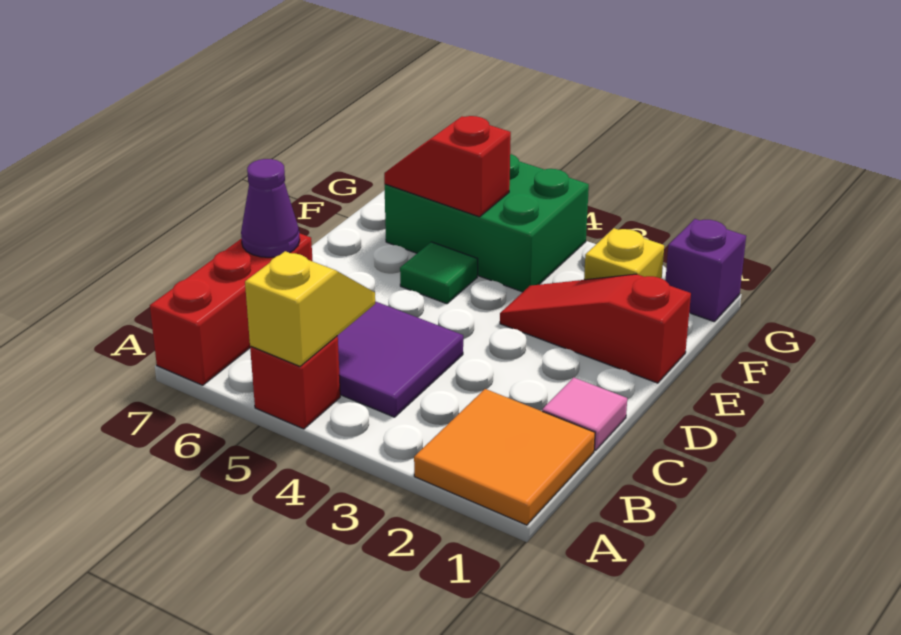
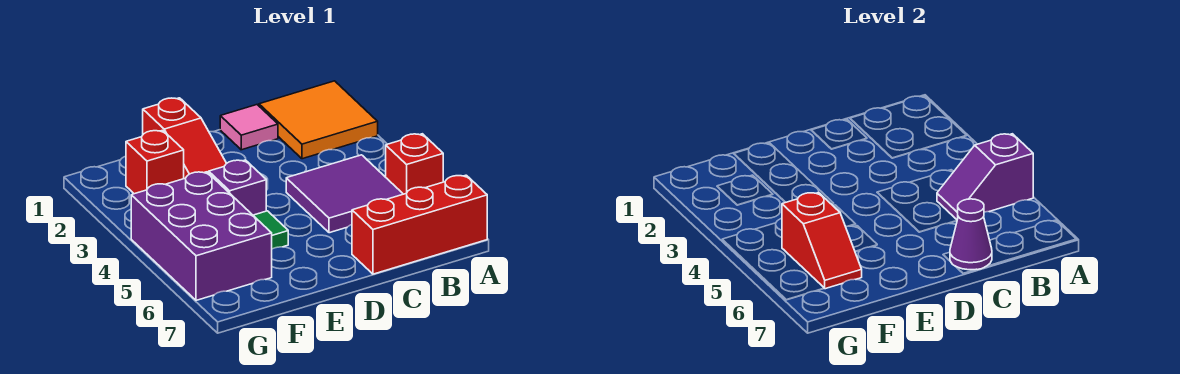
yellow 1x2 slope [245,251,375,366] -> purple 1x2 slope [937,134,1033,219]
yellow 1x1 brick [584,228,664,280] -> red 1x1 brick [126,130,184,194]
green 2x3 brick [385,154,589,292] -> purple 2x3 brick [131,172,272,300]
purple 1x1 brick [665,219,746,322] -> purple 1x1 brick moved to [209,160,266,215]

